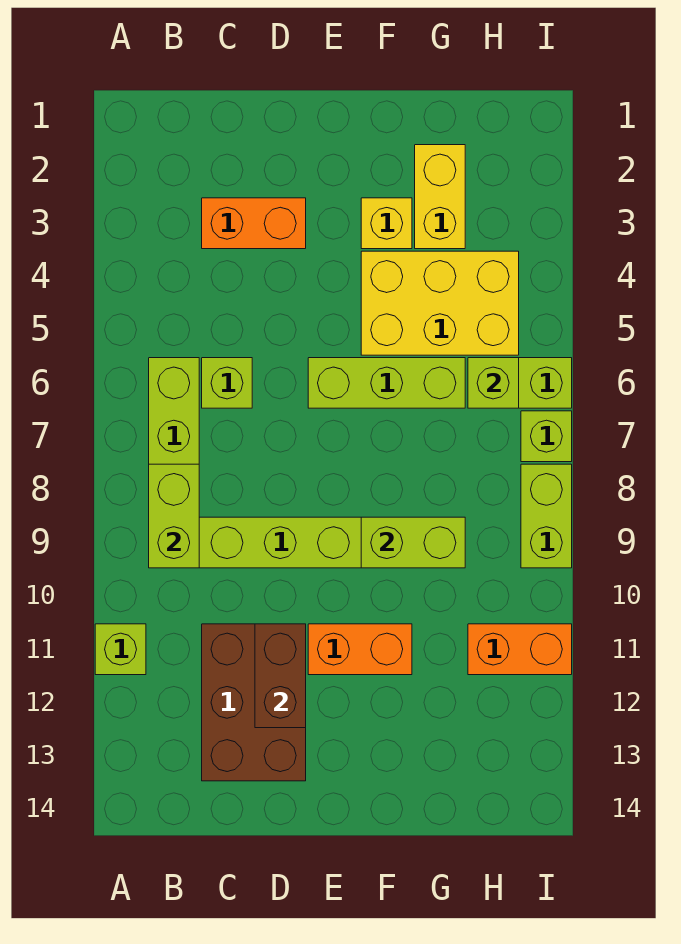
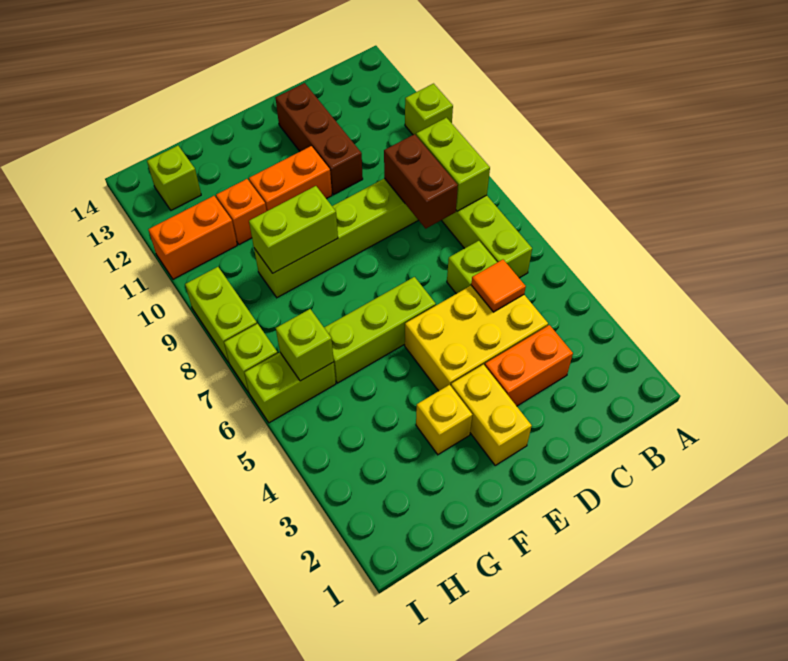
none -> orange 1x1 tile [471,260,526,312]
brown 2x3 brick [202,624,306,781] -> brown 1x3 brick [275,83,363,195]
brown 1x2 brick [255,624,306,728] -> brown 1x2 brick moved to [384,134,458,228]
yellow 2x3 brick [361,251,519,355] -> yellow 2x3 brick moved to [405,285,548,391]
yellow 1x2 brick [415,145,465,249] -> yellow 1x2 brick moved to [451,364,532,465]
none -> orange 1x1 brick [216,179,267,245]
none -> lime 1x1 brick [147,146,201,210]

